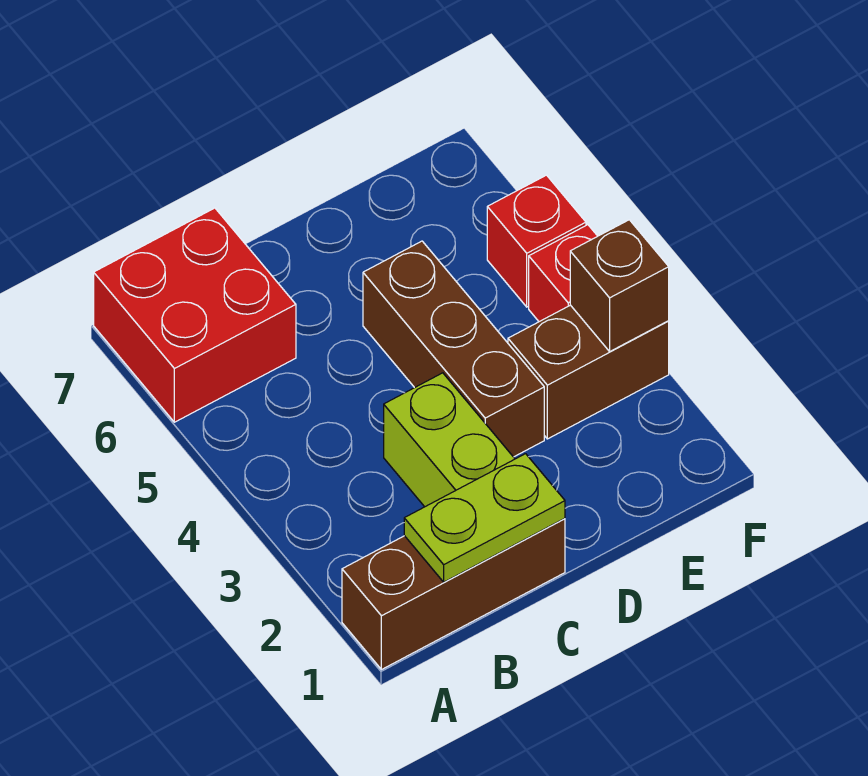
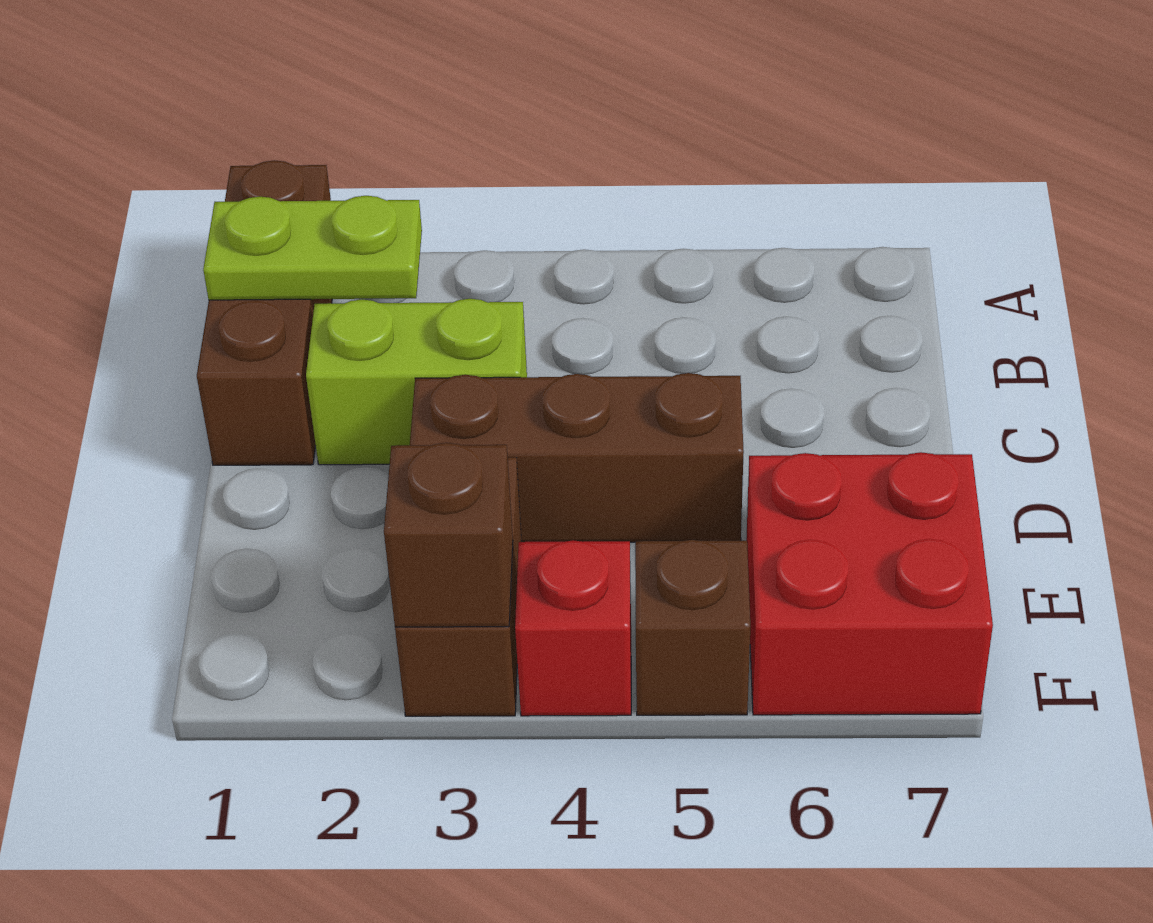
red 2x2 brick [94,208,296,422] -> red 2x2 brick moved to [746,452,993,715]
lime 1x2 plate [404,454,565,582] -> lime 1x2 plate turned to [203,196,422,300]
red 1x1 brick [487,175,586,307] -> brown 1x1 brick [635,540,750,715]

